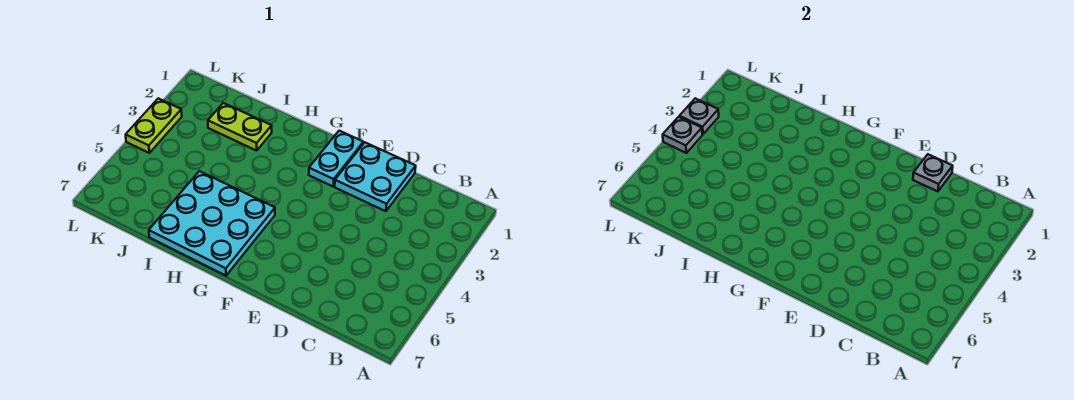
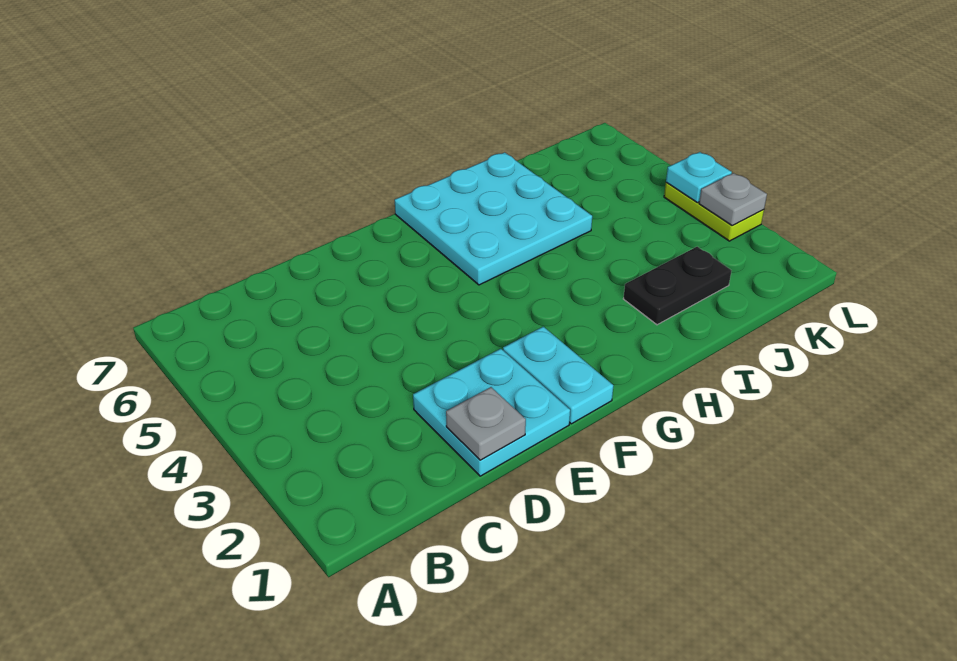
lime 1x2 plate [208,103,272,151] -> black 1x2 plate [623,247,731,325]
grey 1x1 plate [663,117,702,153] -> cyan 1x1 plate [666,152,732,203]

